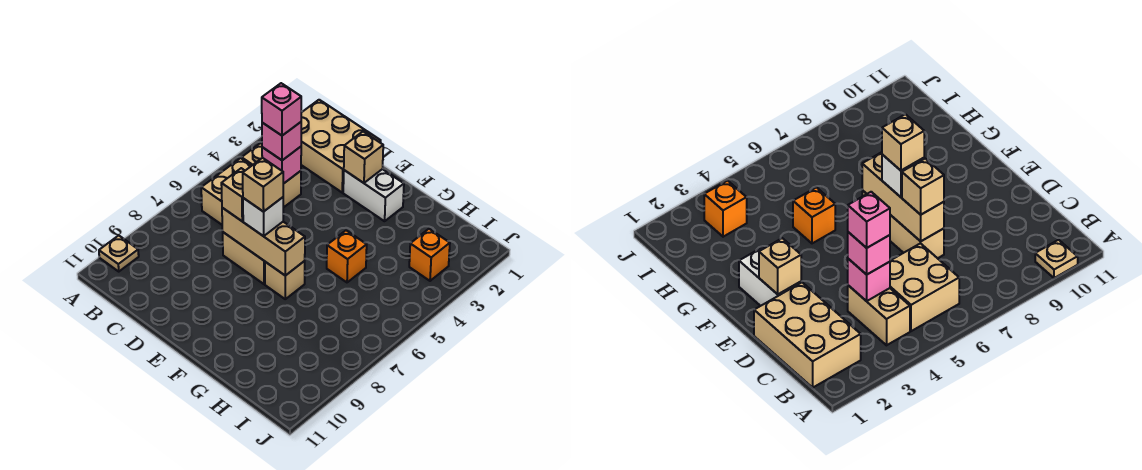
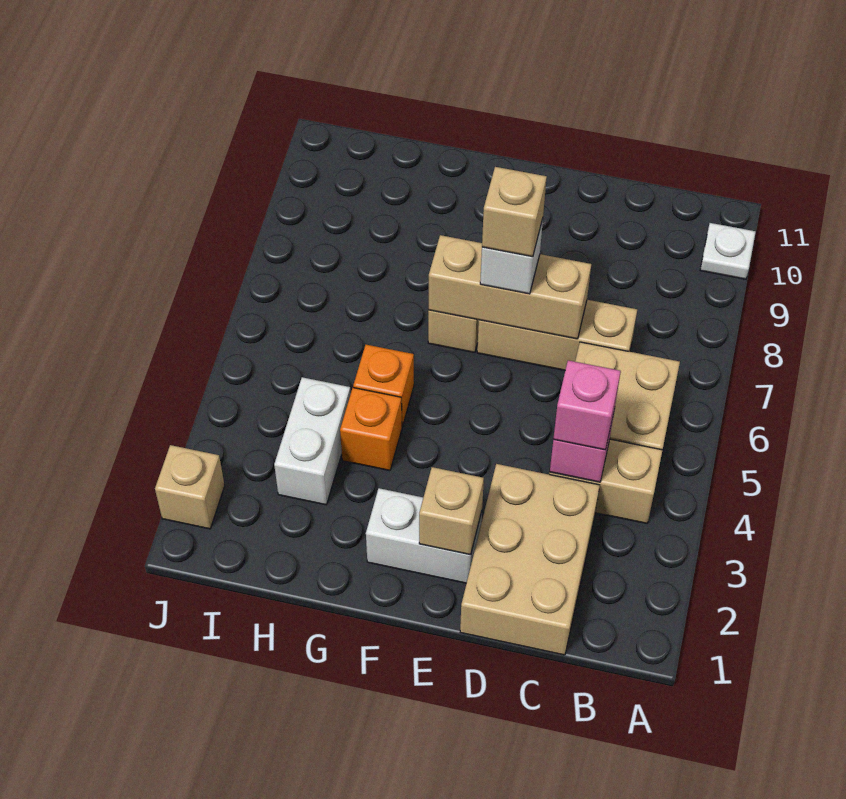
tan 1x1 plate [99,235,139,271] -> white 1x1 plate [700,223,756,279]
tan 2x3 brick [301,100,381,192] -> tan 2x3 brick turned to [460,464,600,655]
pink 1x1 brick [262,83,301,136] -> none
tan 1x2 brick [223,232,265,284] -> tan 1x3 brick [477,300,637,370]
tan 1x1 brick [221,168,245,221] -> tan 1x1 brick moved to [155,445,225,529]
none -> white 1x2 brick [274,377,351,505]
orange 1x1 brick [409,229,450,281] -> orange 1x1 brick moved to [340,388,402,471]

